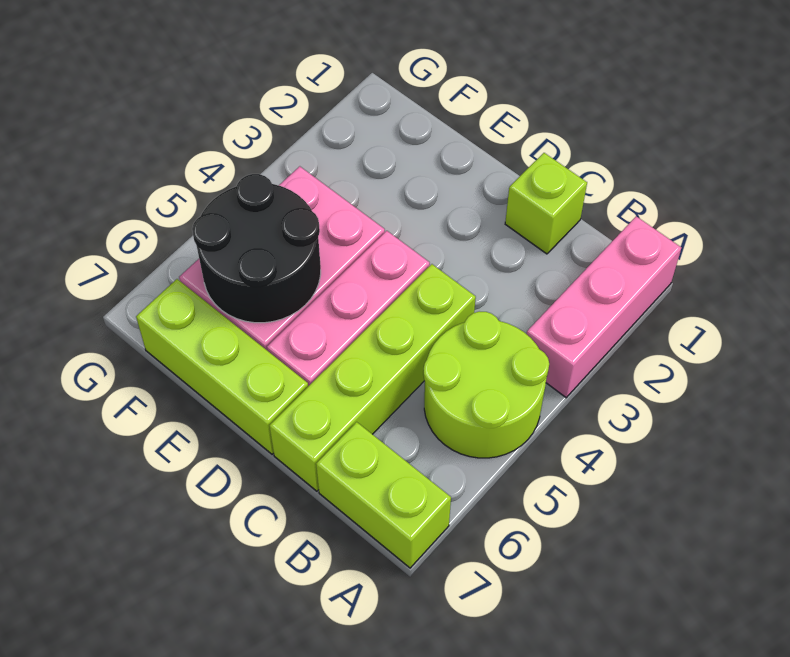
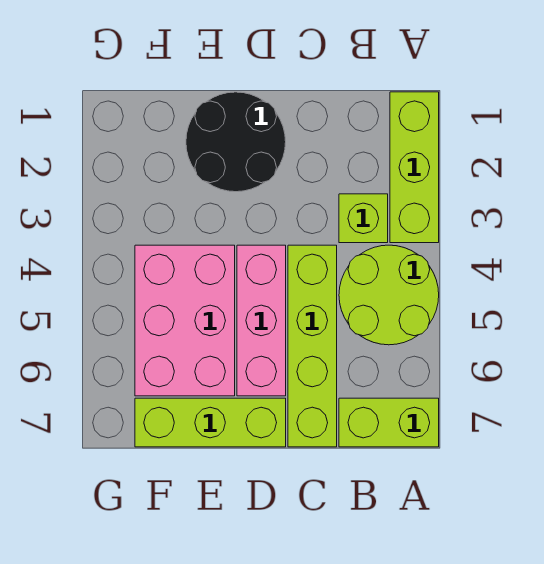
pink 1x3 brick [527,216,681,398] -> lime 1x3 brick [390,92,439,243]
lime 1x1 brick [505,153,587,254] -> lime 1x1 brick moved to [339,194,388,243]
black 2x2 round brick [192,174,321,323] -> black 2x2 round brick moved to [186,92,286,192]

